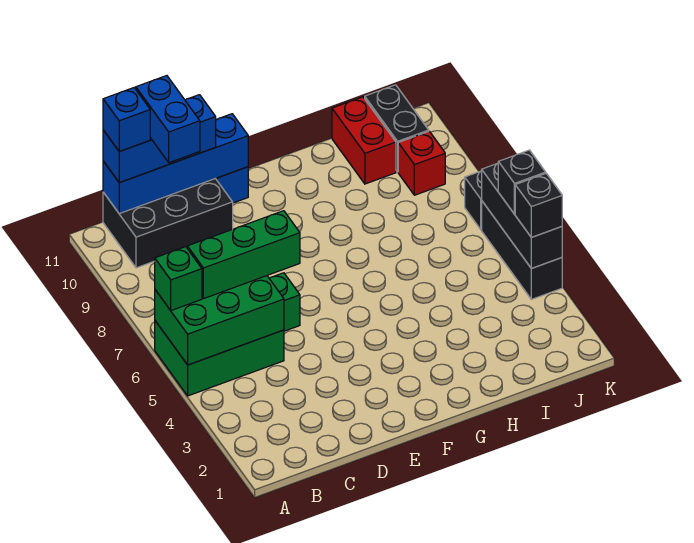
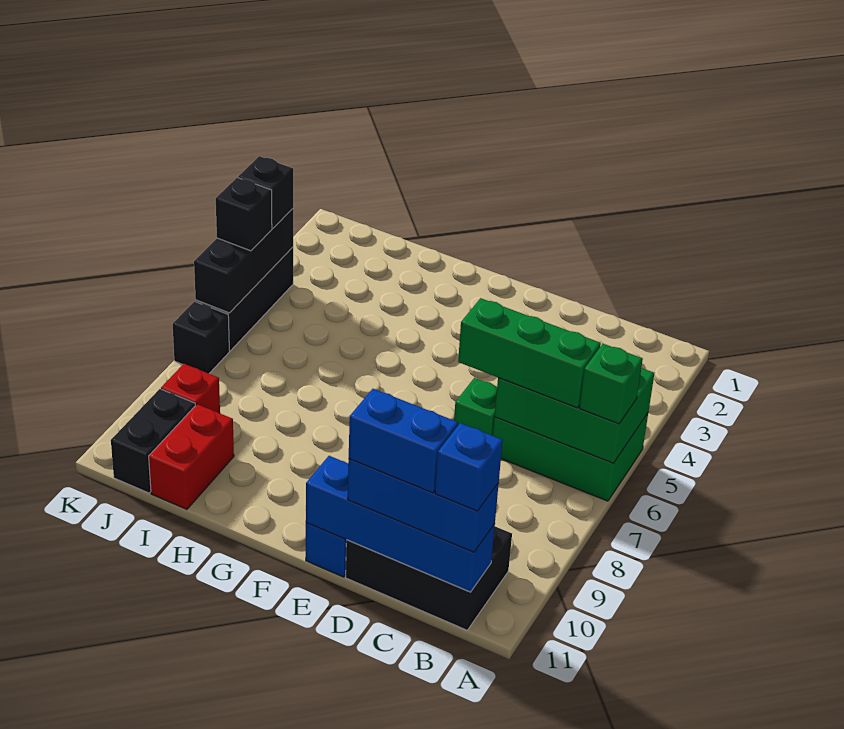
blue 1x2 brick [136,76,200,163] -> blue 1x2 brick turned to [349,389,458,493]

